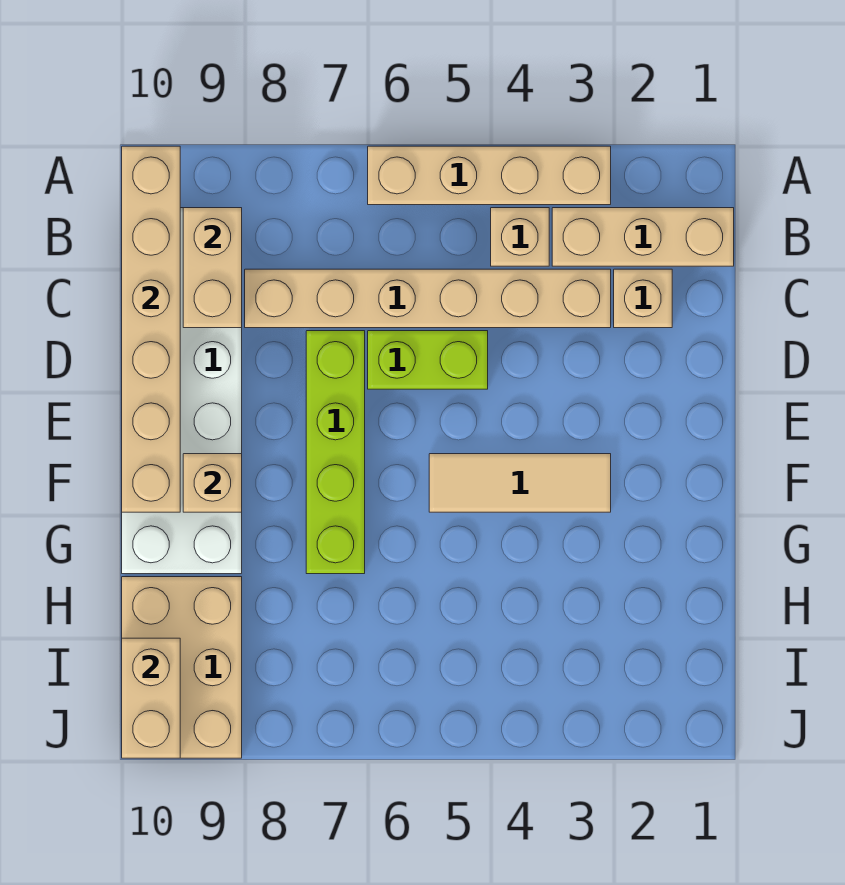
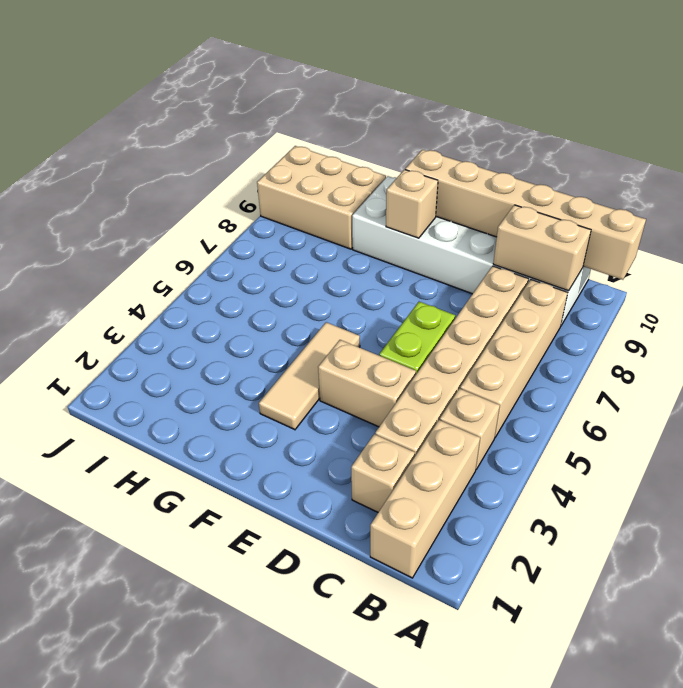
tan 1x4 brick [368,146,611,205] -> tan 1x4 brick moved to [460,279,568,437]
lime 1x4 brick [306,331,365,574] -> none
tan 1x2 brick [122,638,180,758] -> tan 1x2 brick moved to [318,340,416,427]

